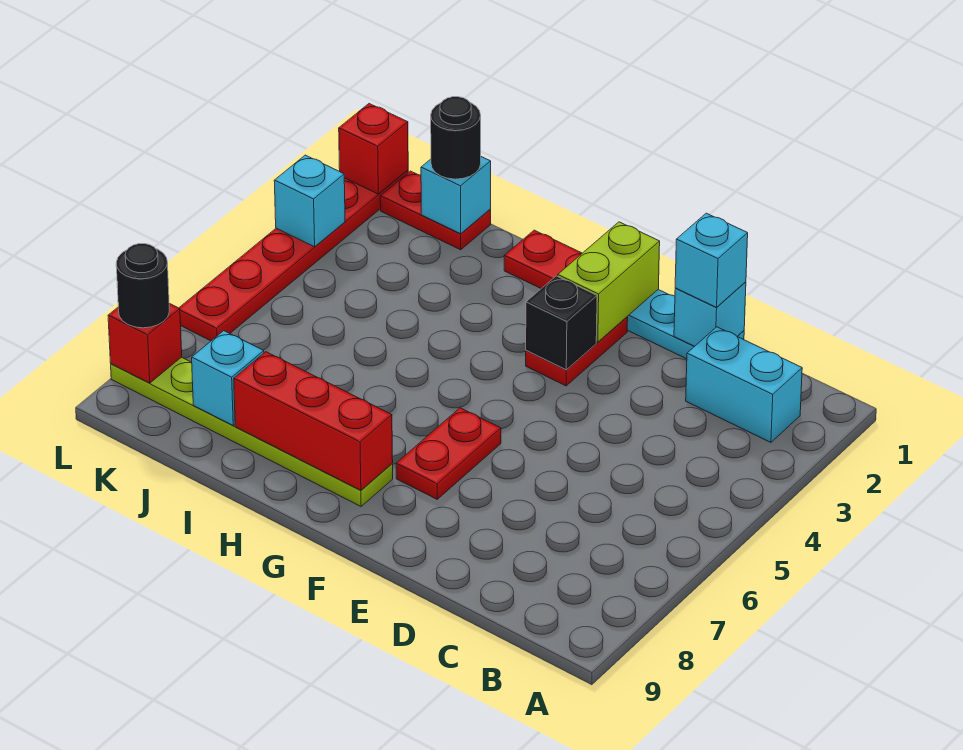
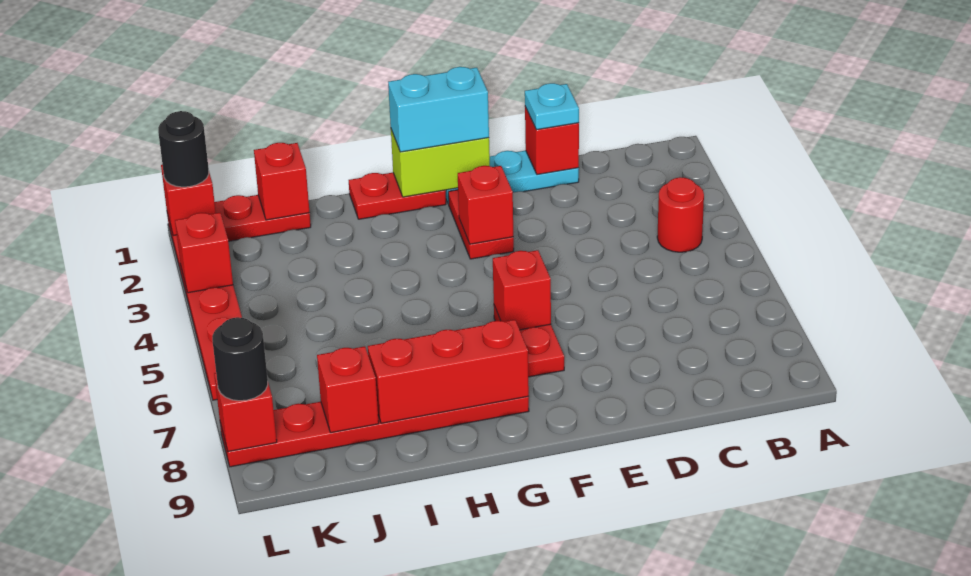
cyan 1x2 brick [686,327,802,442] -> cyan 1x2 brick moved to [388,67,489,152]
none -> red 1x1 round brick [657,177,704,252]
cyan 1x1 brick [674,282,746,346] -> red 1x1 brick [525,107,579,175]
cyan 1x1 brick [675,213,748,307] -> cyan 1x1 plate [525,83,579,130]
lime 1x2 brick [558,222,660,342] -> lime 1x2 brick turned to [391,130,490,197]
black 1x1 brick [526,276,597,370] -> red 1x1 brick [458,166,513,244]
none -> red 1x1 brick [493,250,551,330]
lime 1x6 plate [111,357,393,506] -> red 1x6 plate [220,396,529,467]
cyan 1x1 brick [421,157,491,234] -> red 1x1 brick [254,143,310,220]
black 1x1 round brick [431,97,481,179] -> black 1x1 round brick moved to [158,111,209,187]
cyan 1x1 brick [192,331,264,425] -> red 1x1 brick [317,346,379,433]
cyan 1x1 brick [274,155,345,247] -> red 1x1 brick [175,213,233,293]

